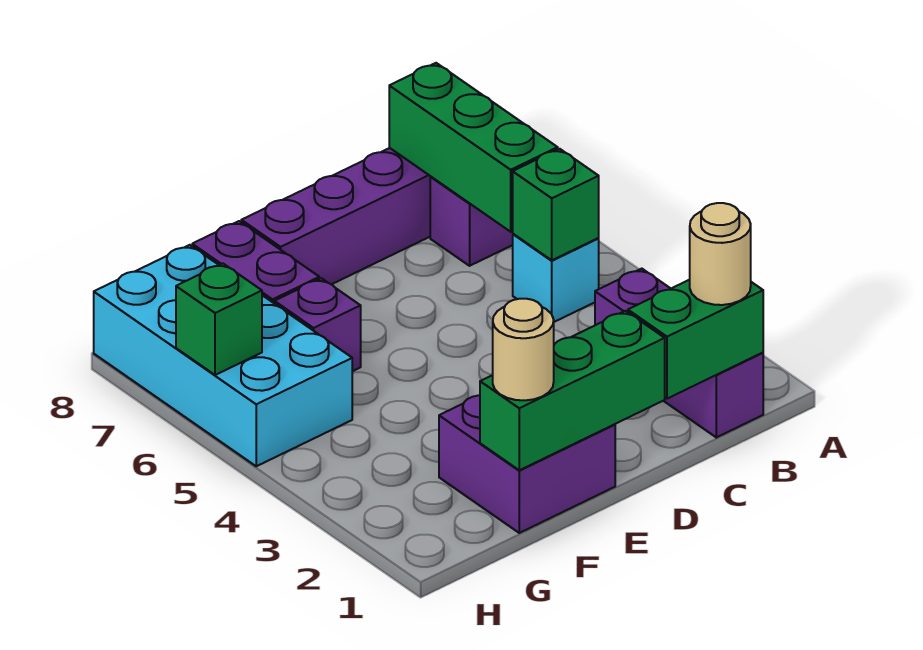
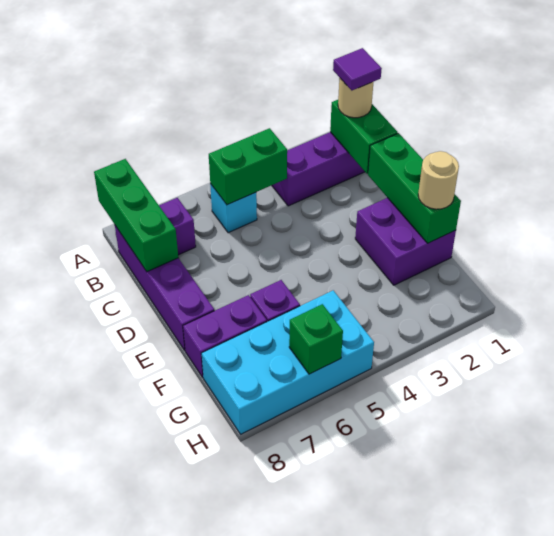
none -> purple 1x1 tile [333,48,382,90]
green 1x1 brick [513,149,599,260] -> green 1x2 brick [209,128,288,205]
green 1x3 brick [389,63,558,232] -> green 1x3 brick turned to [94,159,178,272]

